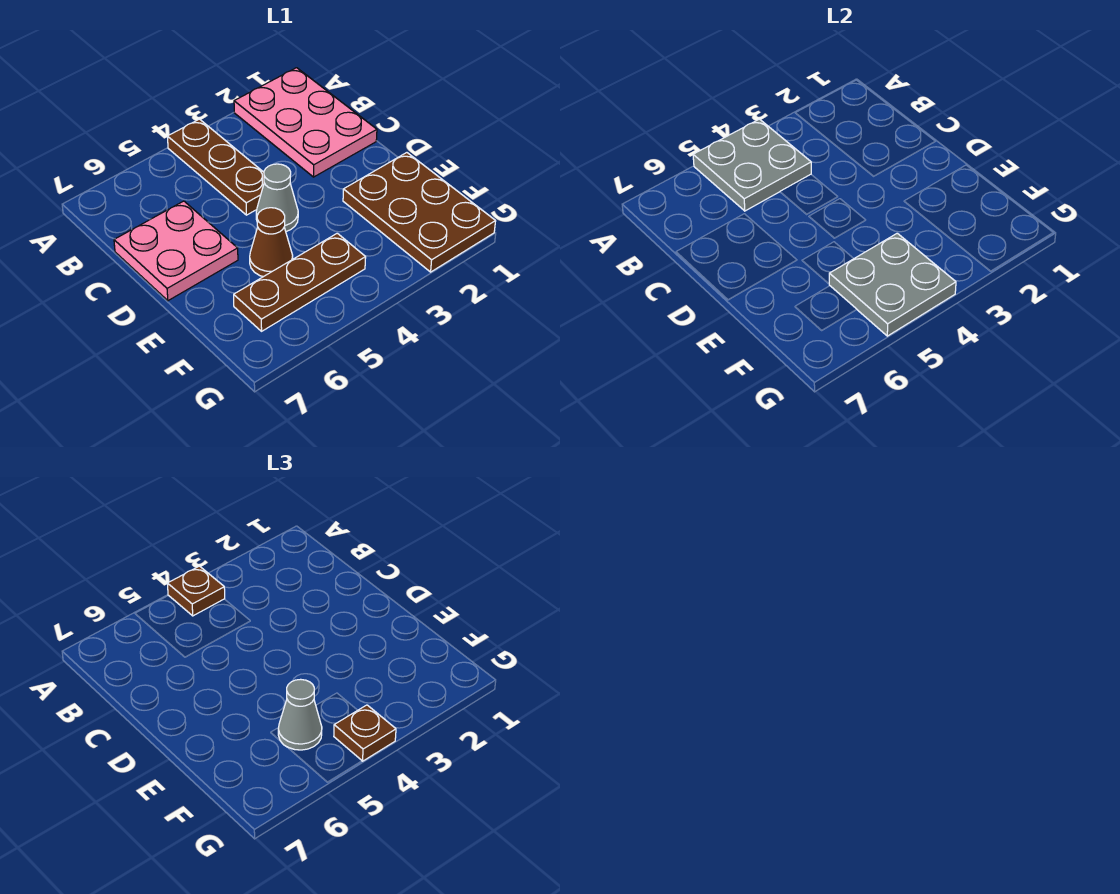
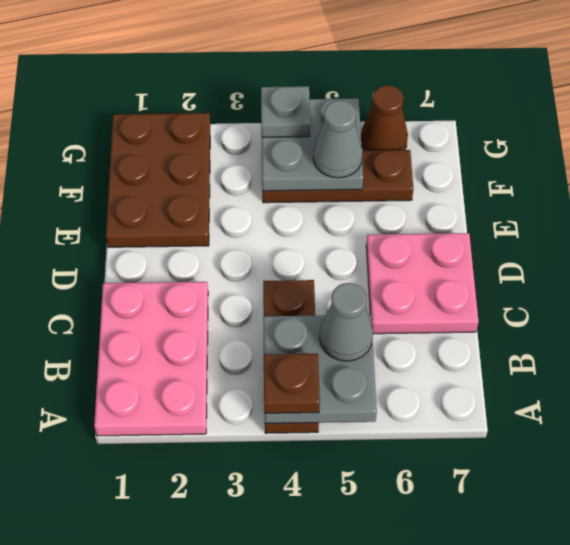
grey 1x1 cone [256,164,298,231] -> grey 1x1 cone moved to [319,283,373,361]
brown 1x1 cone [250,208,293,277] -> brown 1x1 cone moved to [361,85,408,151]
brown 1x1 plate [334,705,396,761] -> grey 1x1 plate [261,86,310,137]

